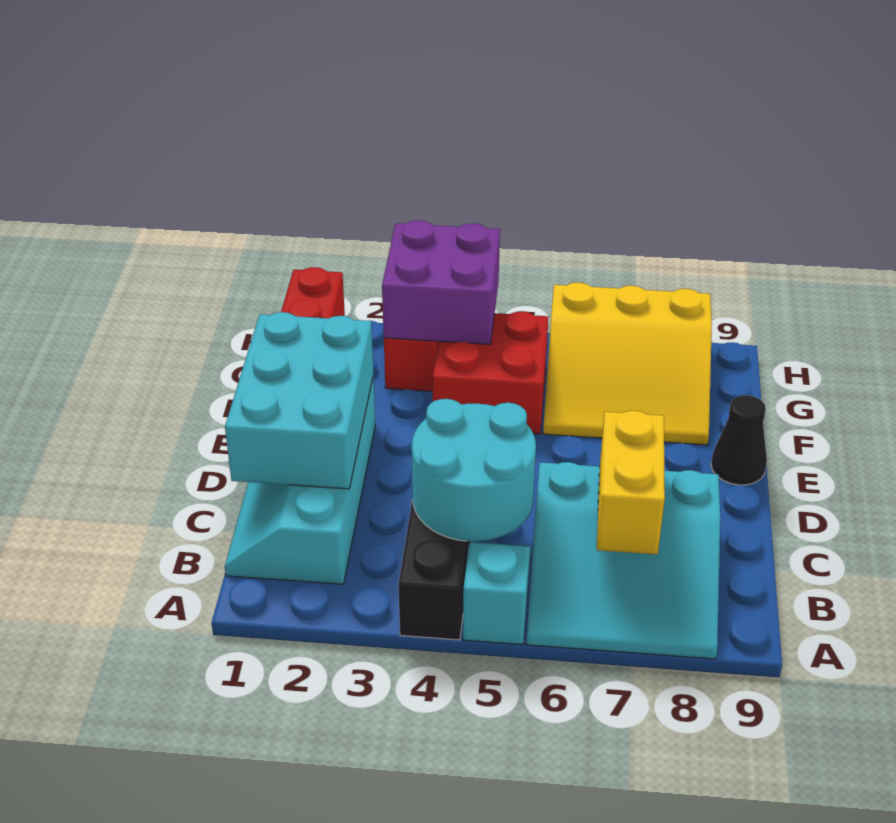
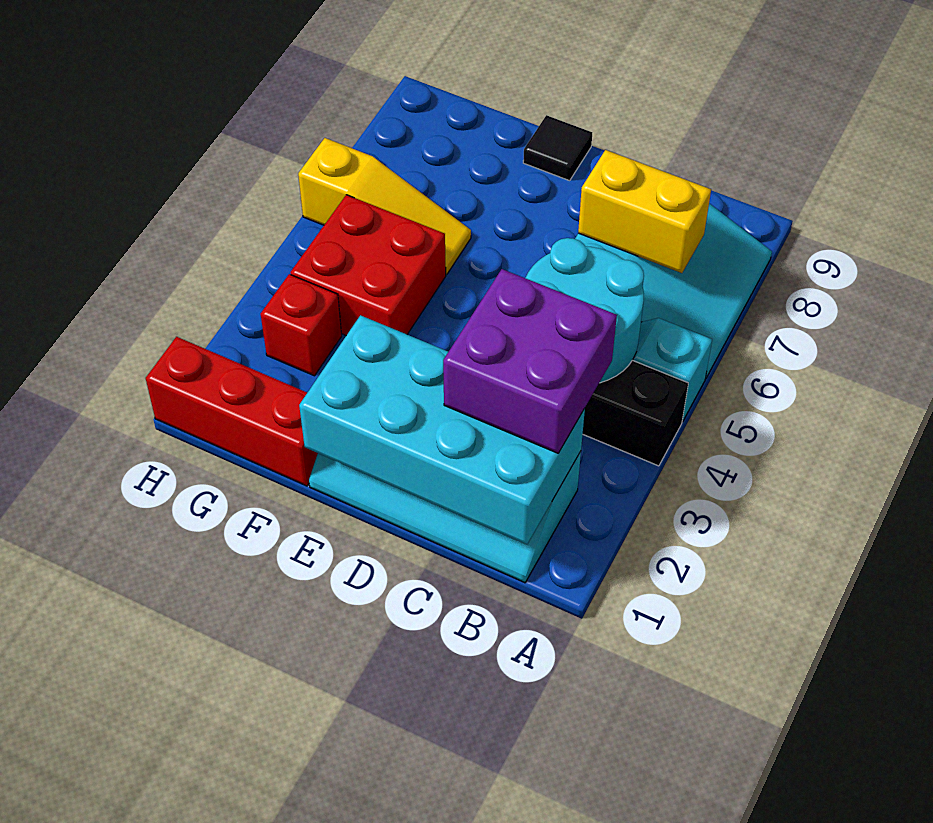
cyan 2x3 brick [225,312,373,489] -> cyan 2x4 brick [299,315,585,544]
black 1x1 cone [711,395,767,485] -> black 1x1 tile [523,115,592,181]
yellow 3x3 slope [543,282,712,445] -> yellow 1x3 slope [298,138,471,275]
purple 2x2 brick [382,220,500,344] -> purple 2x2 brick moved to [443,269,617,453]

